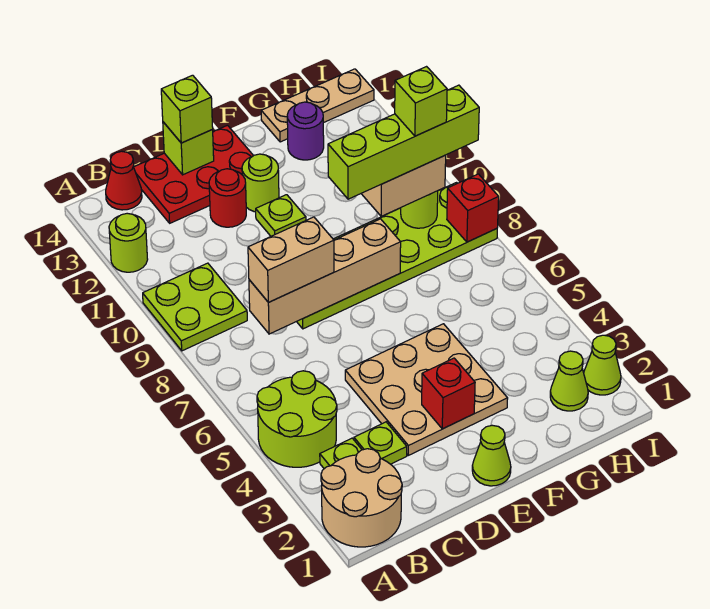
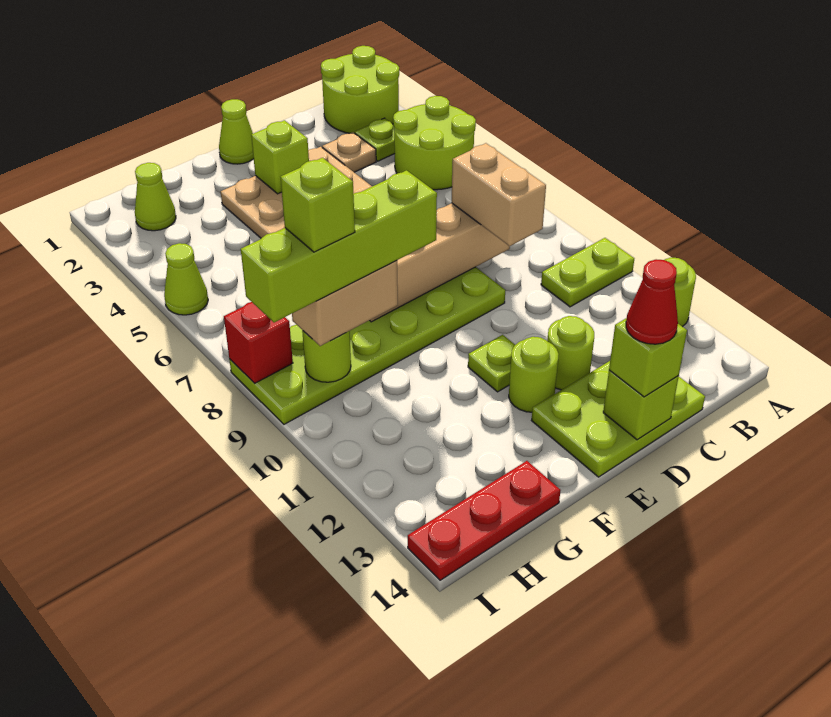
tan 2x2 round brick [321,449,402,547] -> lime 2x2 round brick [321,46,399,133]
lime 2x2 plate [143,263,247,351] -> lime 1x2 plate [541,238,634,307]
red 1x1 cone [106,151,142,210] -> red 1x1 cone moved to [626,259,678,344]
lime 1x1 plate [354,422,407,464] -> tan 1x1 plate [322,132,376,172]
tan 1x2 brick [248,217,334,302] -> tan 1x2 brick turned to [452,143,546,246]
red 2x3 plate [134,125,253,223] -> lime 2x3 plate [531,361,705,477]
red 1x1 round brick [209,169,246,227] -> lime 1x1 round brick [547,316,594,390]
red 1x1 brick [422,358,475,429] -> lime 1x1 brick [251,120,309,194]
purple 1x1 round brick [287,102,324,160] -> none
tan 1x3 plate [261,69,374,142] -> red 1x3 plate [408,461,561,580]
lime 1x1 cone [584,335,621,395] -> lime 1x1 cone moved to [164,243,208,315]

